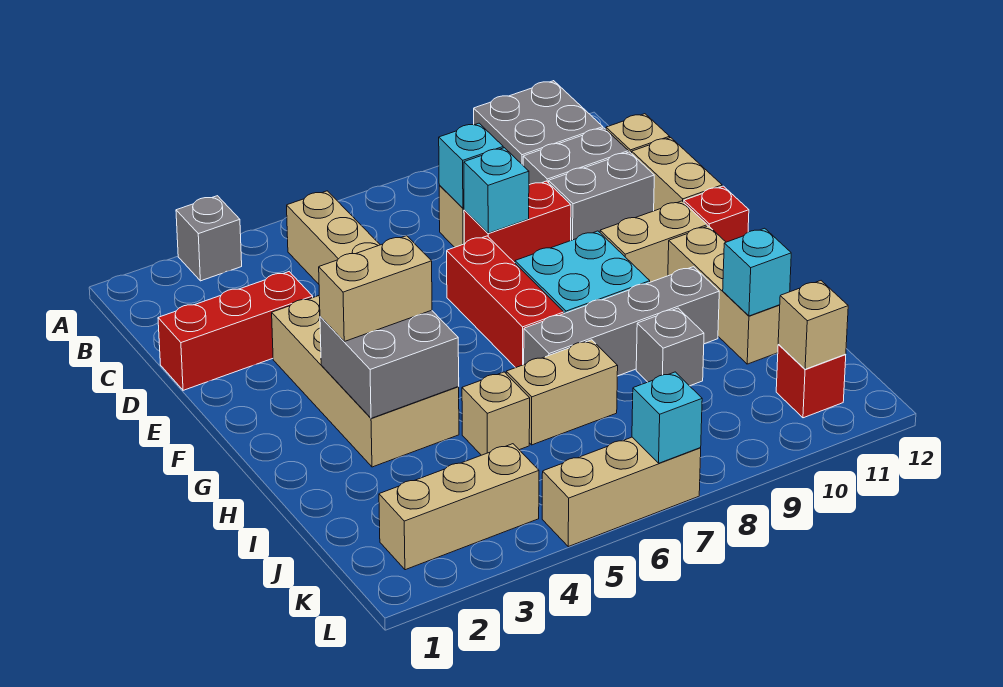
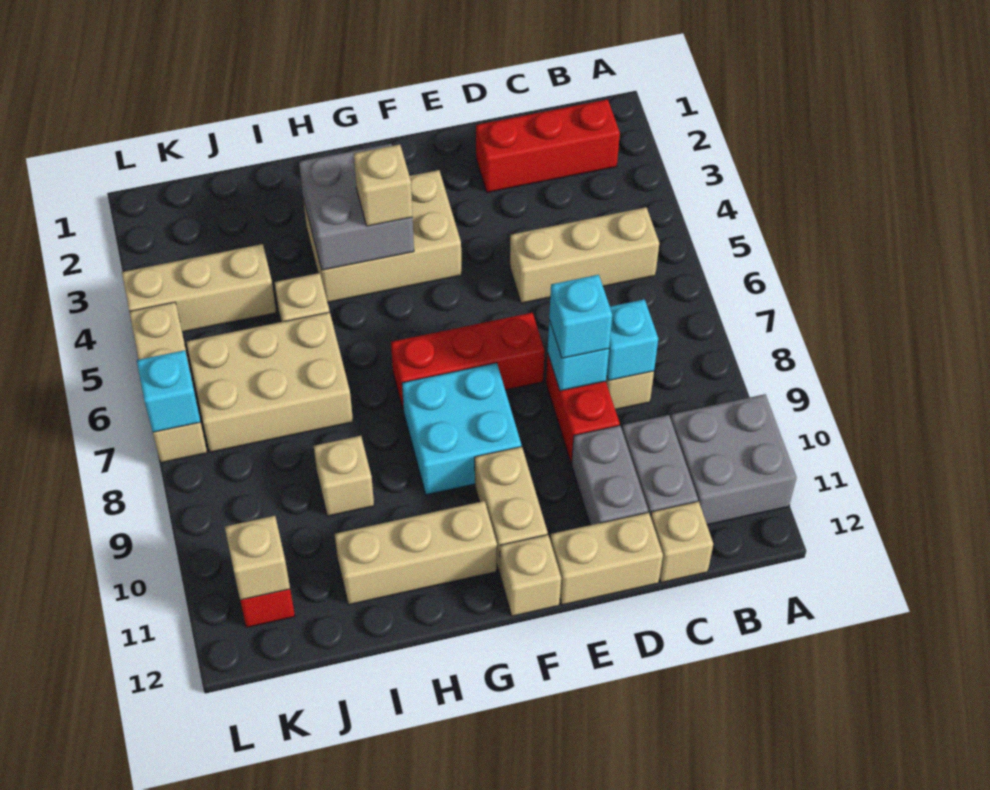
grey 1x1 brick [176,196,242,281] -> none
red 1x3 brick [158,272,313,390] -> red 1x3 brick turned to [476,99,620,192]
tan 2x4 brick [272,296,459,467] -> tan 2x3 brick [303,170,462,302]
red 1x1 brick [684,186,749,242] -> tan 1x1 brick [499,535,561,616]
tan 1x2 brick [319,236,432,342] -> tan 1x1 brick [354,144,413,226]
grey 1x4 brick [524,267,719,376] -> none
tan 1x2 brick [506,340,618,445] -> tan 2x3 brick [186,312,353,452]
grey 1x1 brick [636,308,704,386] -> tan 1x1 brick [314,436,374,516]
cyan 1x1 brick [723,228,791,316] -> cyan 1x1 brick moved to [549,275,612,358]
tan 1x3 brick [379,444,539,570] -> tan 1x3 brick turned to [122,244,276,332]

